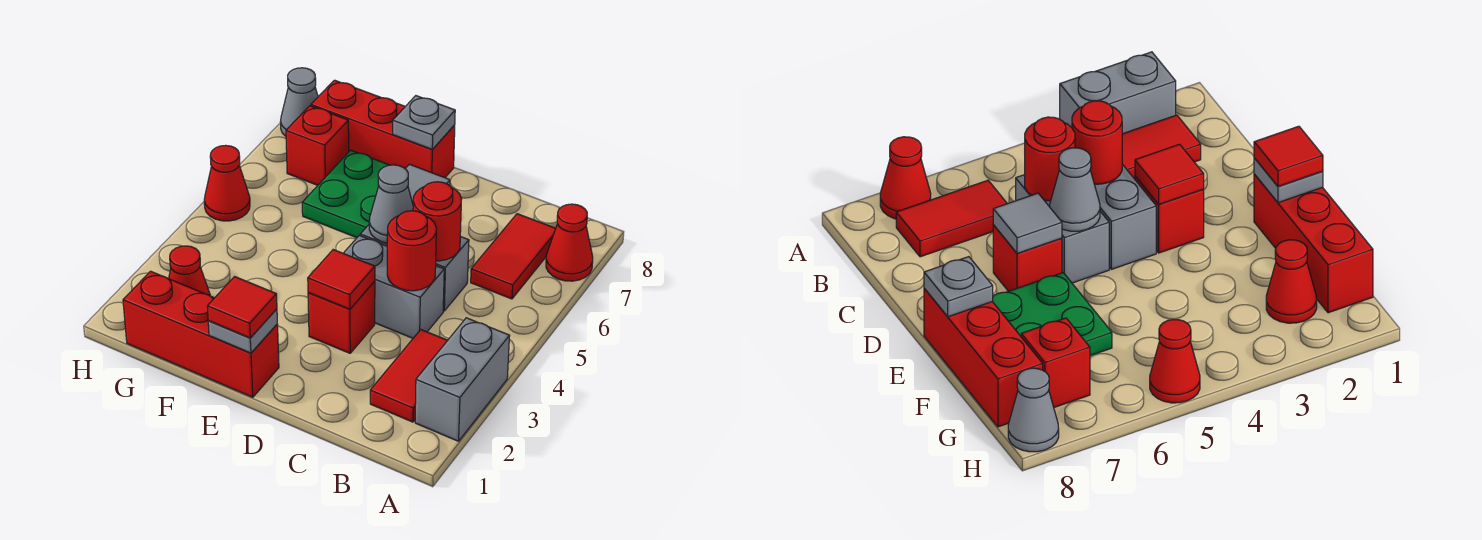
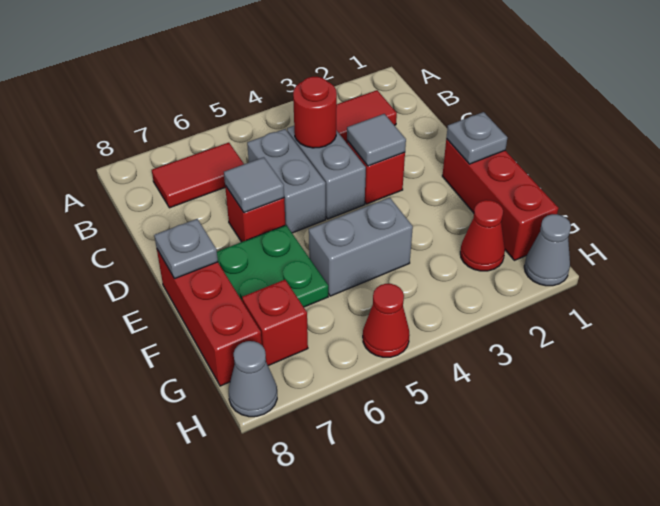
grey 1x2 brick [415,318,510,441] -> grey 1x2 brick moved to [309,197,413,296]
red 1x1 cone [546,204,593,281] -> none
red 1x1 round brick [413,182,462,261] -> none
red 1x1 tile [308,250,375,309] -> grey 1x1 tile [347,114,406,166]
grey 1x1 cone [369,165,413,243] -> grey 1x1 cone moved to [524,214,571,286]
red 1x1 tile [207,277,277,338] -> none

